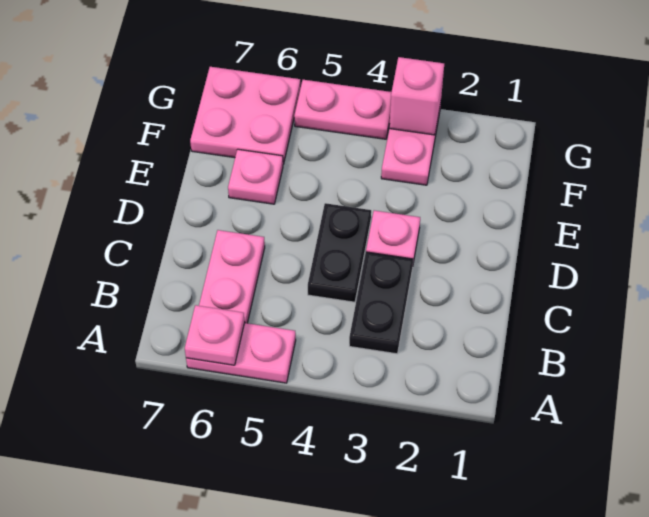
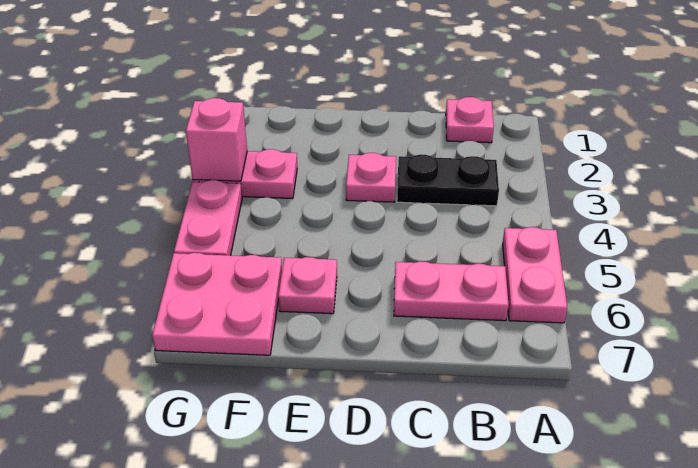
pink 1x1 plate [185,305,245,365] -> pink 1x1 plate moved to [446,97,494,143]
black 1x2 plate [308,203,371,302] -> none

